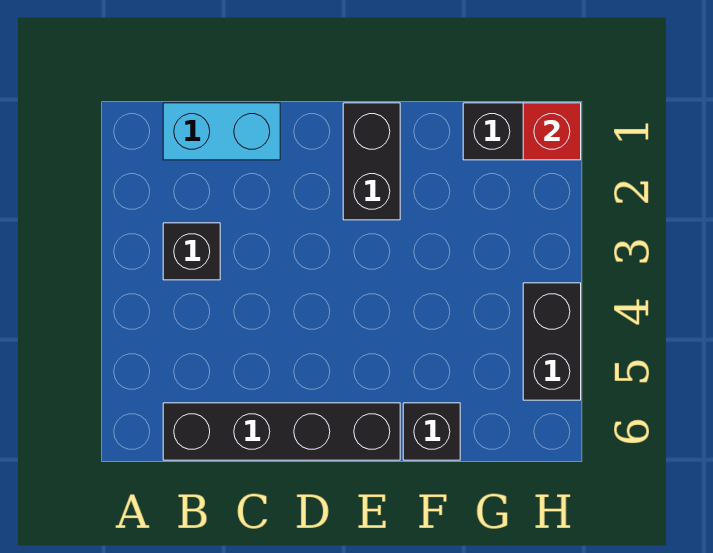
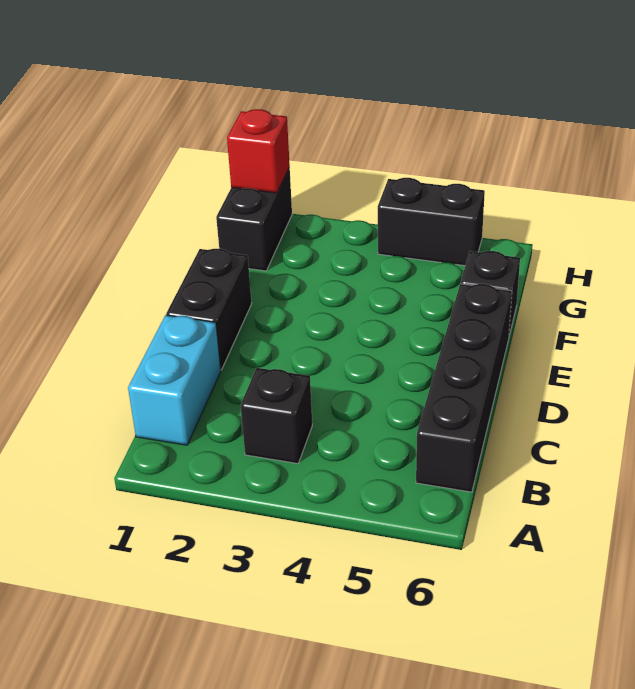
black 1x2 brick [343,103,400,220] -> black 1x2 brick turned to [166,249,252,370]

